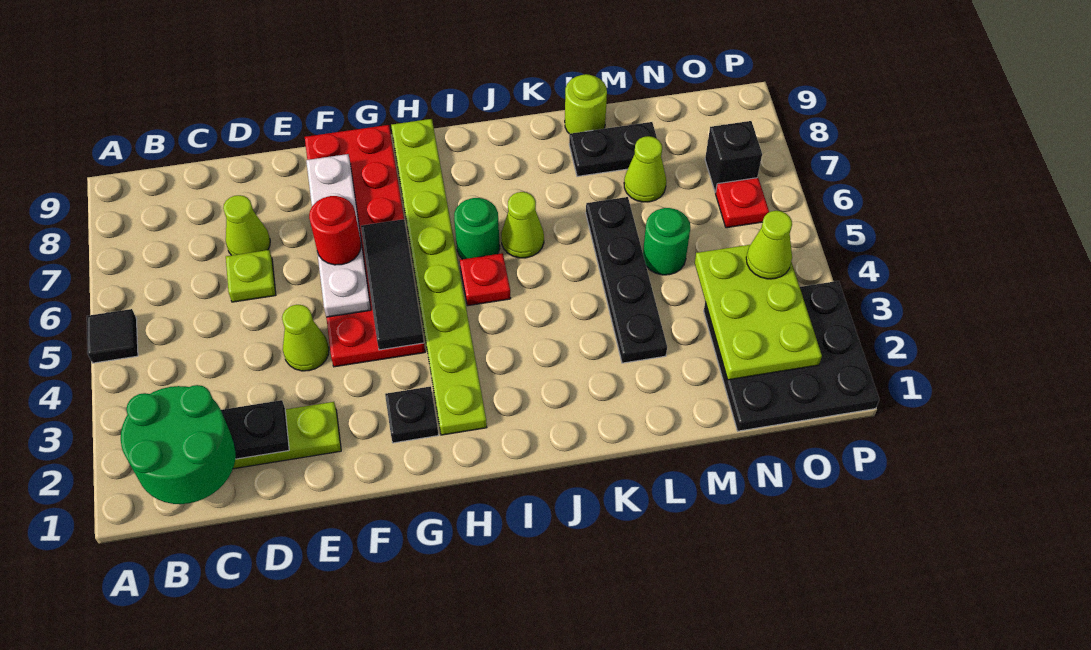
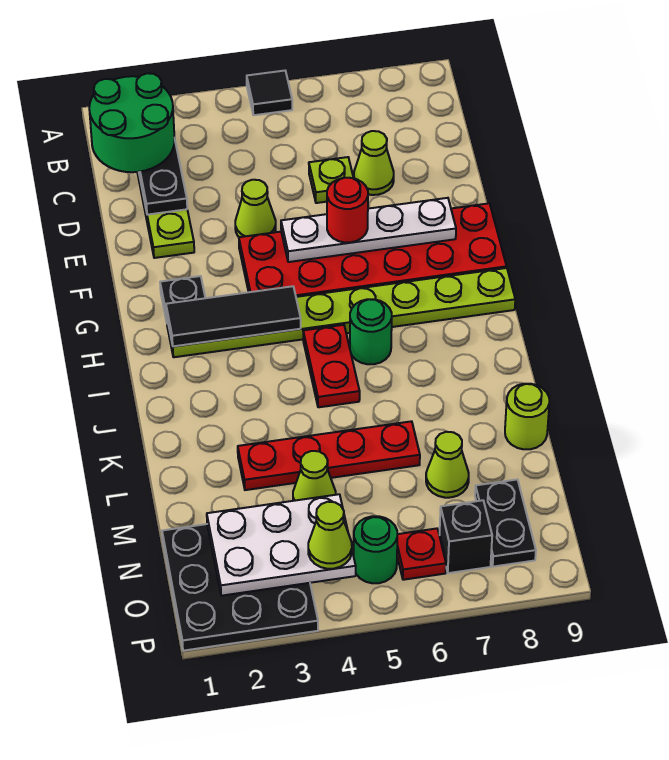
black 1x3 tile [361,219,424,350] -> black 1x3 tile moved to [166,286,301,346]
red 1x1 plate [460,253,511,306] -> red 1x2 plate [303,325,360,407]
lime 1x1 cone [501,192,544,258] -> lime 1x1 cone moved to [293,451,336,501]
black 1x4 plate [586,197,667,363] -> red 1x4 plate [238,421,420,490]
black 1x2 plate [569,122,657,176] -> black 1x2 plate moved to [475,480,536,567]
green 1x1 round brick [643,208,690,275] -> green 1x1 round brick moved to [354,516,397,583]
lime 2x3 plate [695,245,822,380] -> white 2x3 plate [207,494,356,596]

